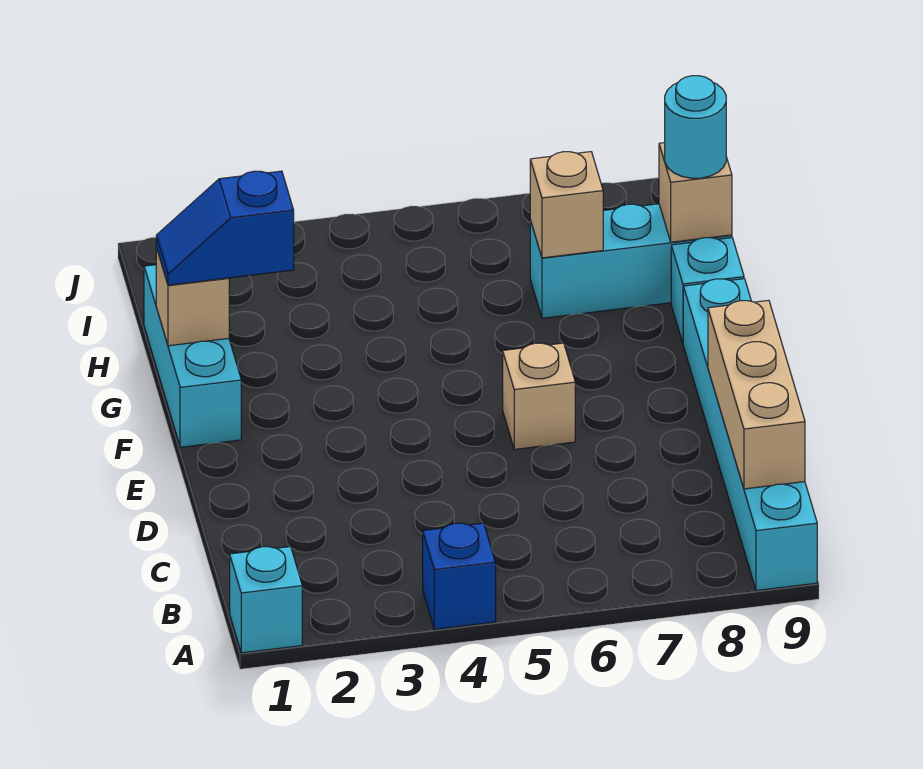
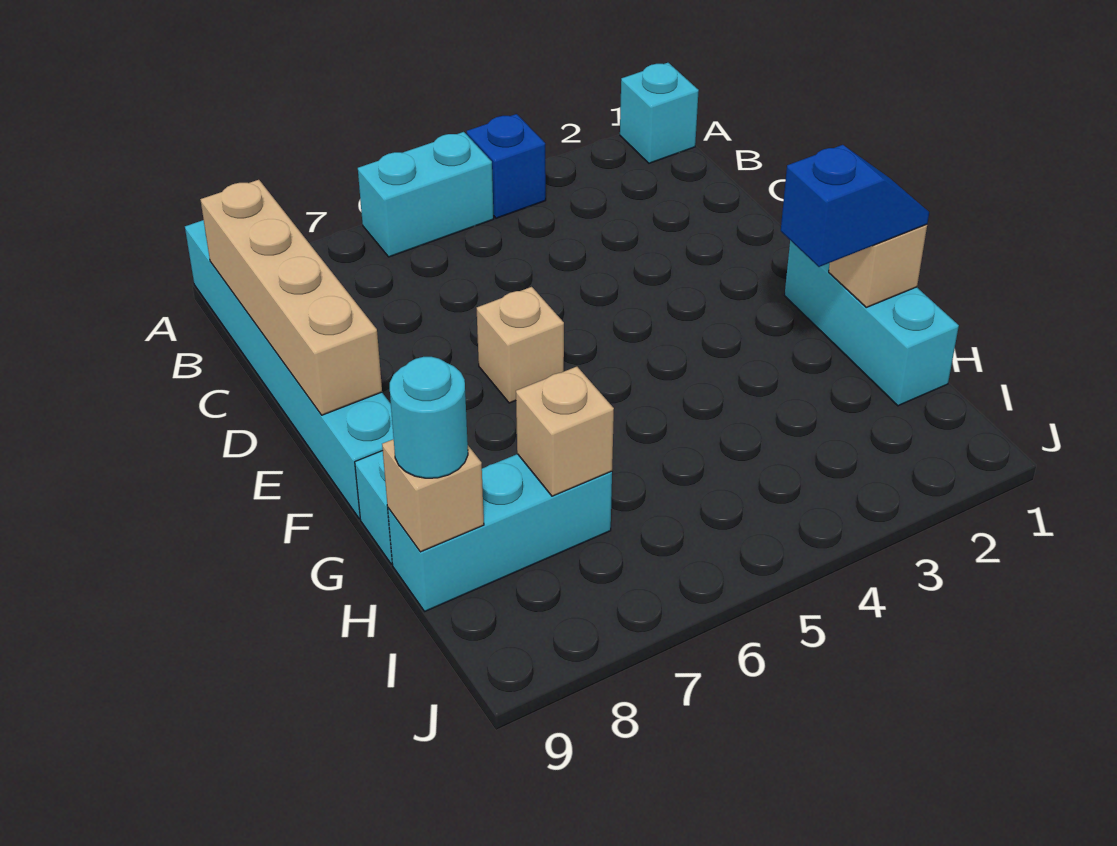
none -> cyan 1x2 brick [358,132,494,257]
tan 1x3 brick [708,300,805,489] -> tan 1x4 brick [200,180,382,415]

